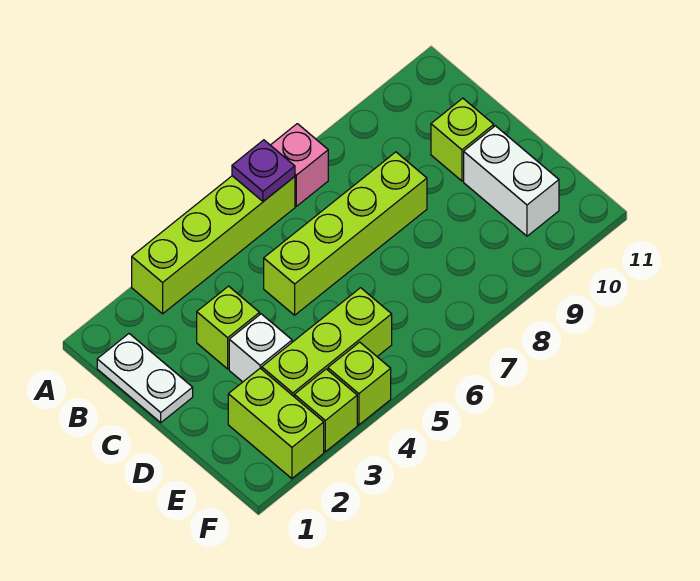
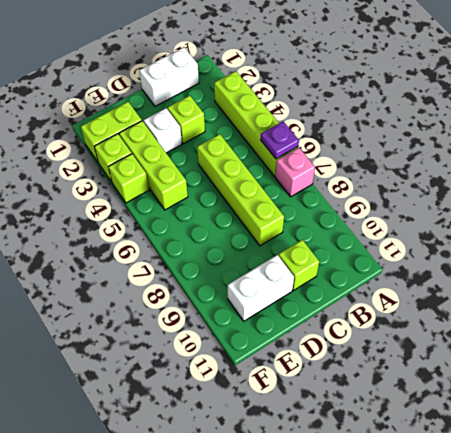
white 1x2 plate [97,334,193,423] -> white 1x2 brick [139,47,199,106]

